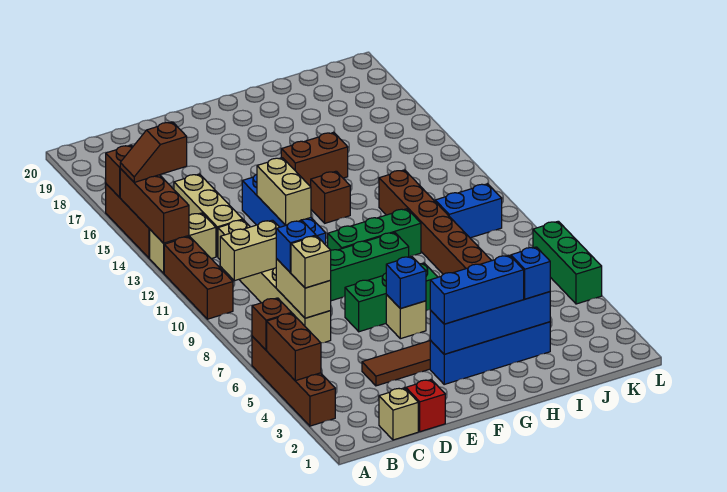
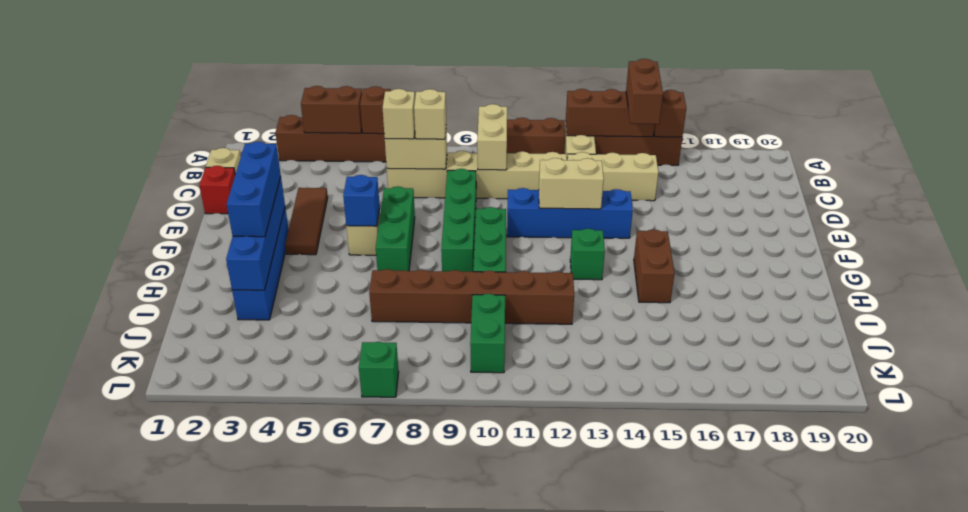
brown 1x2 slope [120,122,187,182] -> brown 1x2 brick [626,59,663,124]
blue 1x1 brick [276,221,316,273] -> tan 1x1 brick [414,89,446,139]
brown 1x1 brick [311,171,350,223] -> green 1x1 brick [570,229,605,280]
blue 1x1 brick [511,247,550,299] -> none
blue 1x2 brick [435,184,502,238] -> green 1x2 brick [470,294,505,373]
green 1x3 brick [533,221,602,304] -> green 1x1 brick [359,342,399,397]

